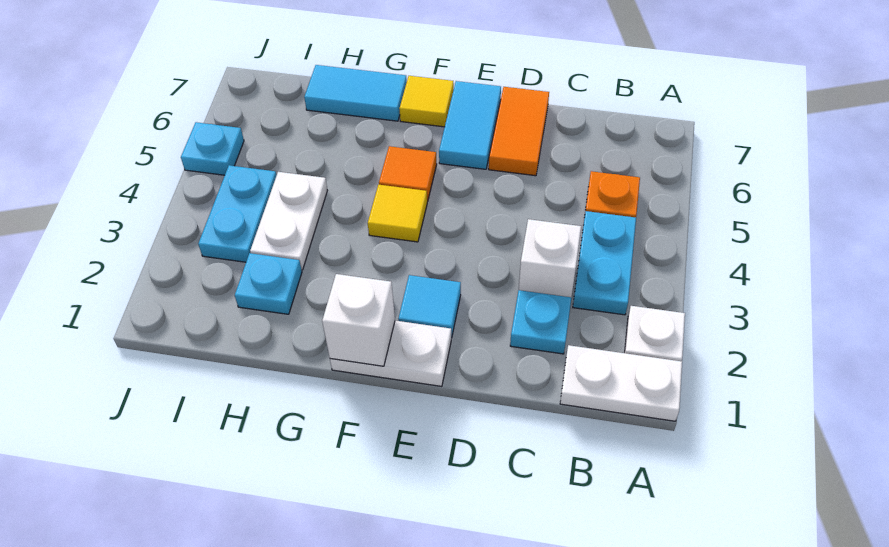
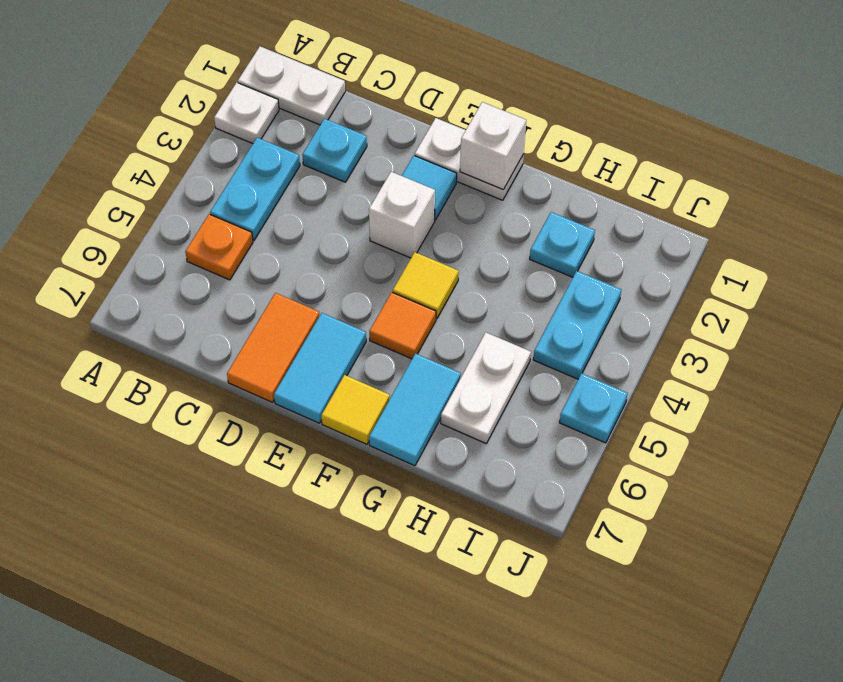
white 1x1 brick [519,219,581,297] -> white 1x1 brick moved to [369,172,435,258]
cyan 1x2 tile [304,65,407,121] -> cyan 1x2 tile turned to [369,354,461,466]
white 1x2 plate [250,172,327,270] -> white 1x2 plate moved to [441,333,531,444]

